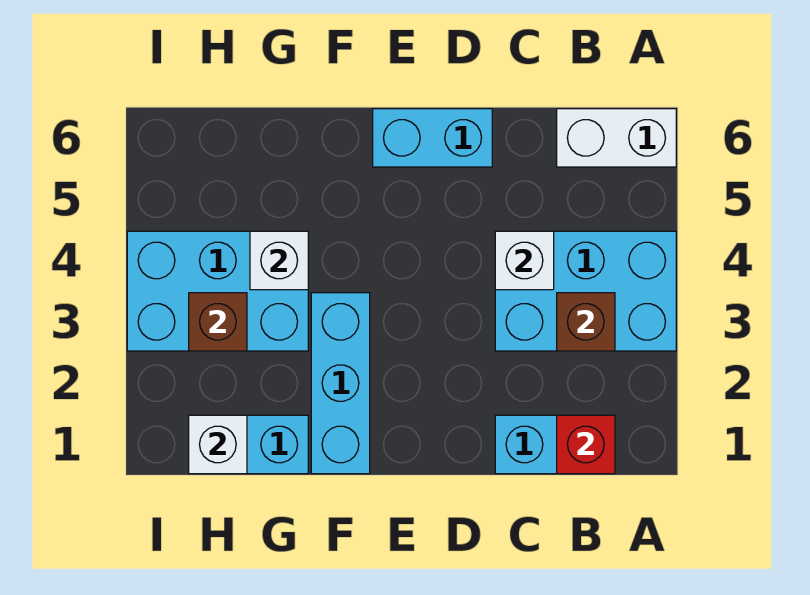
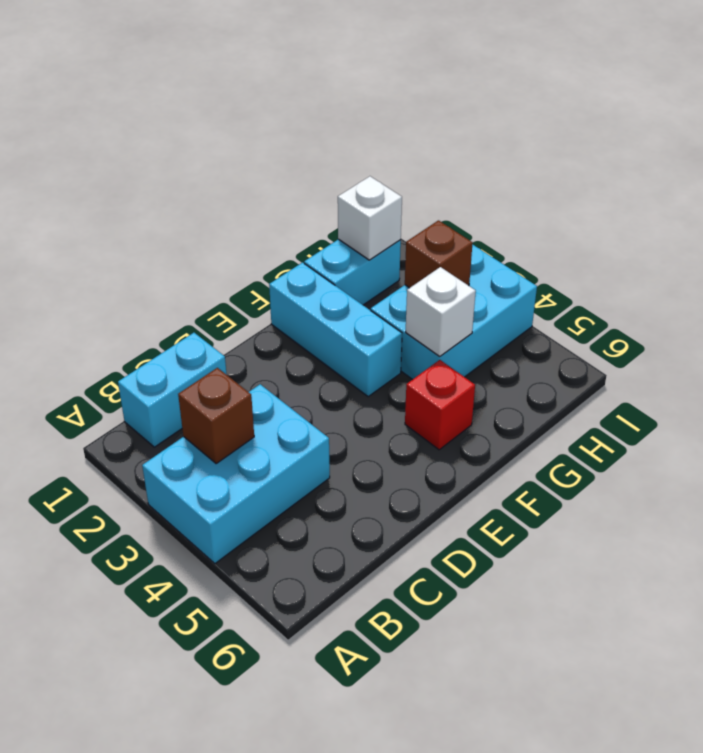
white 1x2 brick [557,109,676,167] -> none
red 1x1 brick [557,415,615,474] -> red 1x1 brick moved to [405,360,475,450]
white 1x1 brick [495,231,554,290] -> none
cyan 1x2 brick [373,109,492,167] -> none

